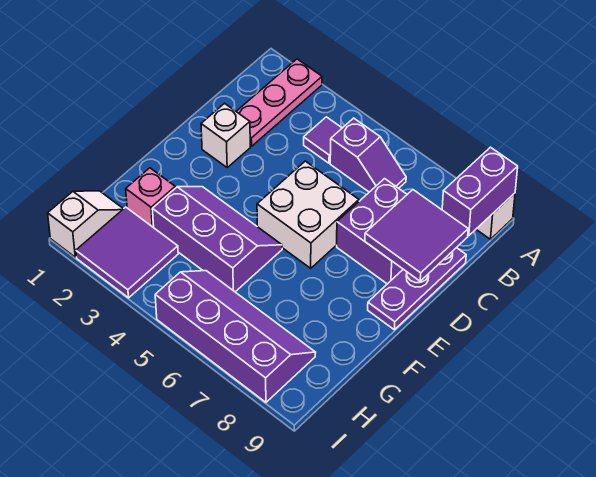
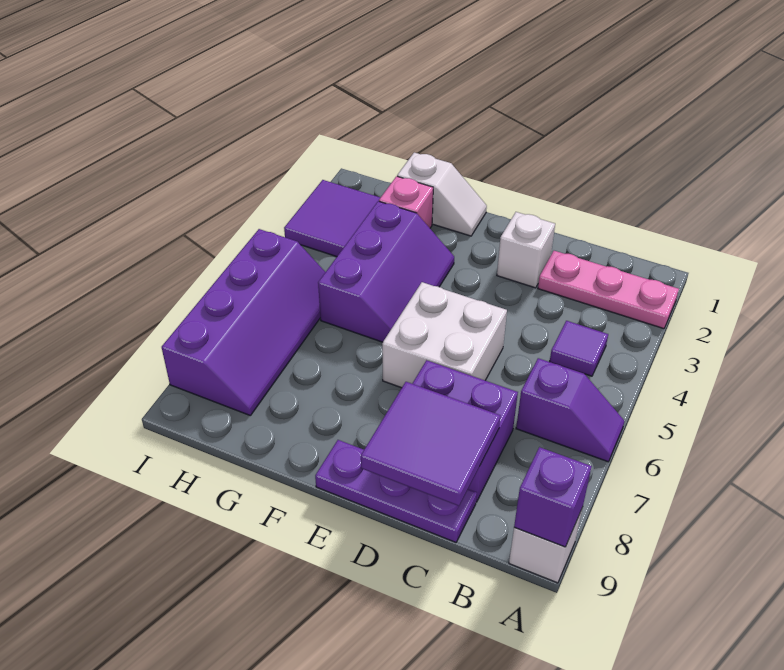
purple 1x2 brick [442,147,518,236] -> purple 1x1 brick [514,447,592,547]
purple 1x2 slope [330,118,406,192] -> purple 1x2 slope turned to [516,358,624,462]
white 1x2 slope [48,191,123,257] -> white 1x2 slope moved to [397,153,487,236]

